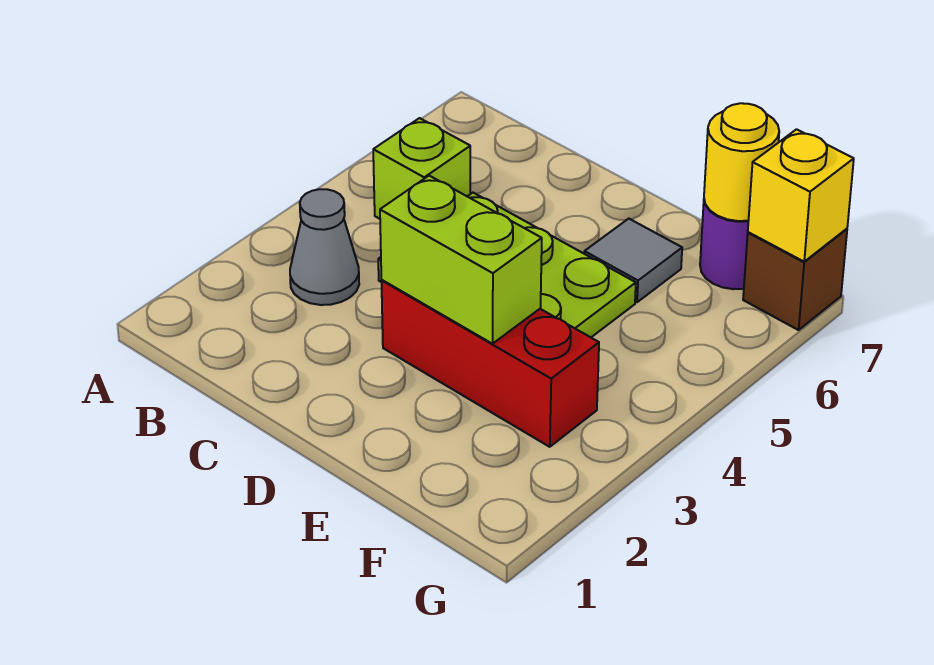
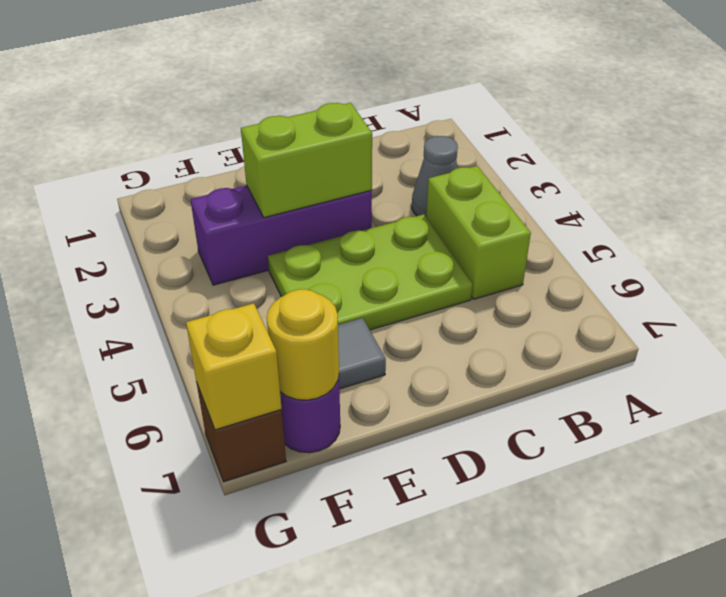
lime 1x1 brick [373,118,470,219] -> lime 1x2 brick [426,166,531,299]
red 1x3 brick [381,280,599,447] -> purple 1x3 brick [190,185,372,285]

